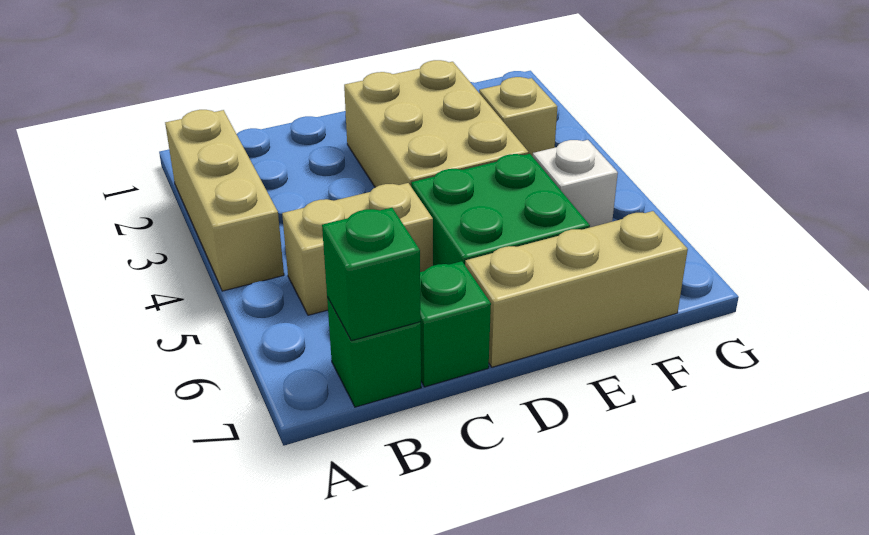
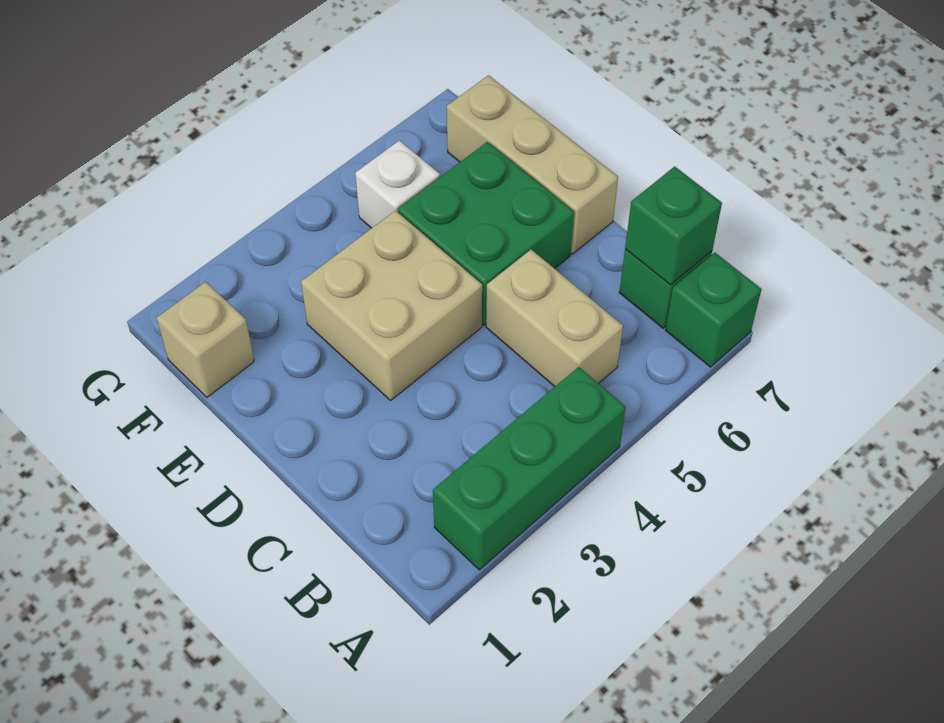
tan 1x3 brick [165,110,284,291] -> green 1x3 brick [433,367,626,570]
green 1x1 brick [420,261,491,387] -> green 1x1 brick moved to [666,252,762,367]
tan 2x3 brick [344,60,529,187] -> tan 2x2 brick [301,211,482,400]
tan 1x1 brick [479,77,557,157] -> tan 1x1 brick moved to [157,282,254,397]

